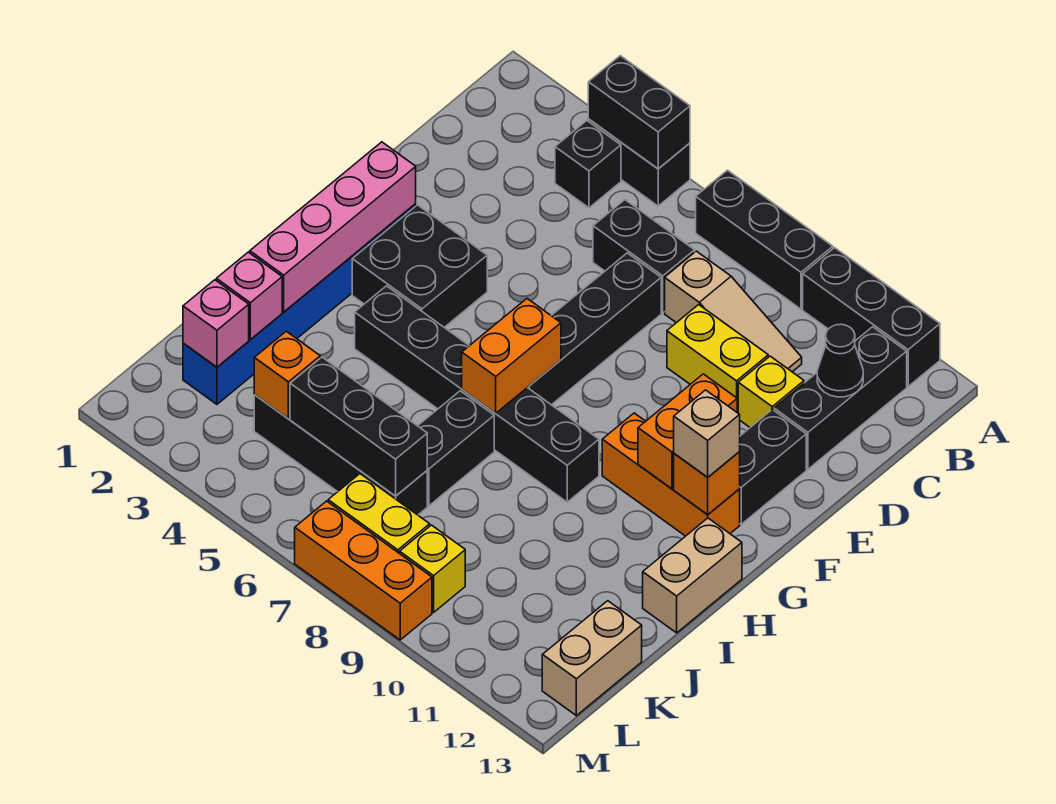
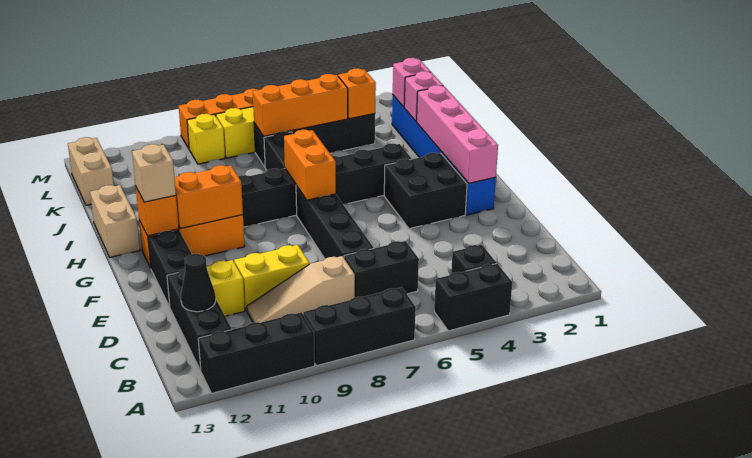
black 1x2 brick [588,56,690,169] -> none
orange 1x2 brick [638,374,737,489] -> orange 1x2 brick turned to [175,165,243,228]
black 1x3 brick [290,357,427,496] -> orange 1x3 brick [253,74,348,136]

